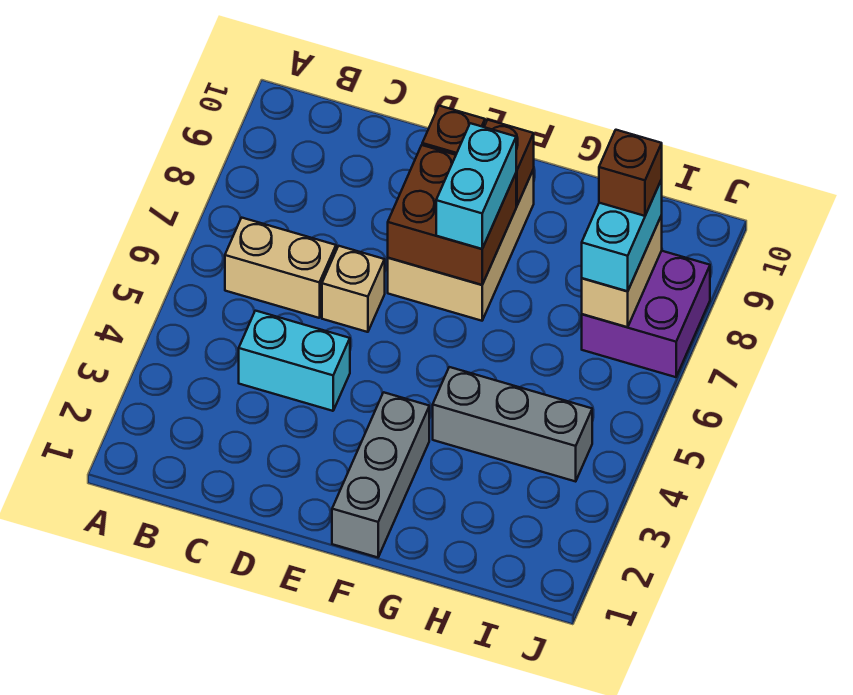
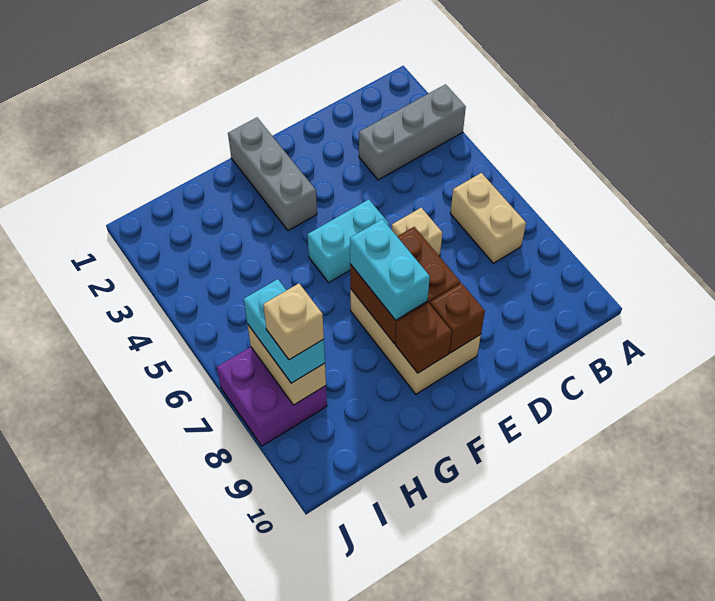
tan 1x2 brick [225,218,336,318] -> tan 1x2 brick turned to [450,173,526,263]
cyan 1x2 brick [239,311,350,411] -> cyan 1x2 brick moved to [308,199,389,282]
grey 1x3 brick [433,367,592,481] -> grey 1x3 brick moved to [359,84,466,180]
brown 1x1 brick [599,130,662,216] -> tan 1x1 brick [263,284,324,360]

